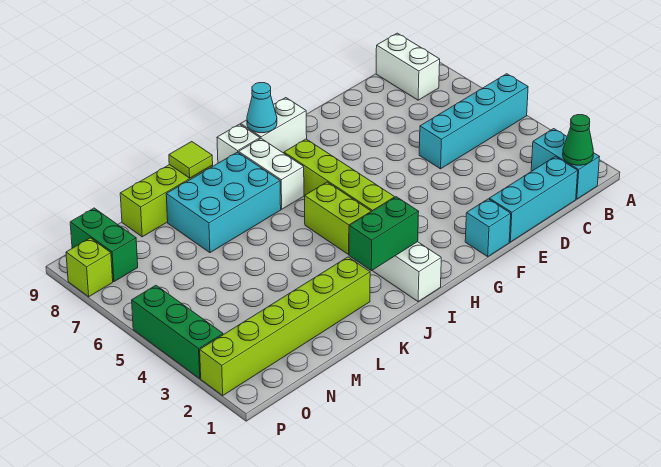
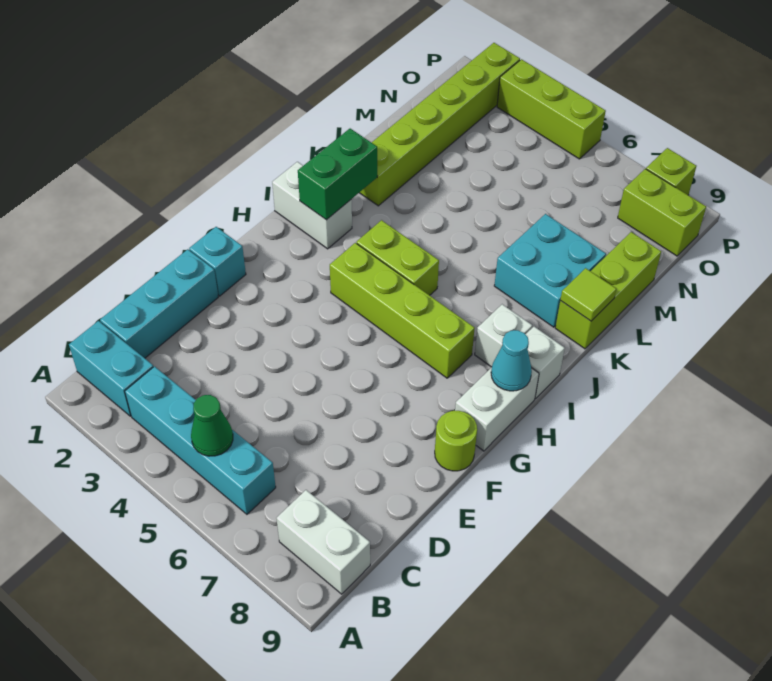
cyan 1x4 brick [419,74,528,169] -> cyan 1x4 brick turned to [125,366,276,514]
green 1x1 cone [563,115,594,165] -> green 1x1 cone moved to [191,395,233,456]
none -> lime 1x1 round brick [435,411,477,471]
white 1x2 brick [239,139,304,209] -> white 1x1 brick [475,304,532,367]
cyan 2x3 brick [166,152,281,253] -> cyan 2x2 brick [494,214,606,327]
green 1x2 brick [70,208,138,282] -> lime 1x2 brick [618,169,706,256]
green 1x3 brick [132,285,223,378] -> lime 1x3 brick [497,59,606,159]

